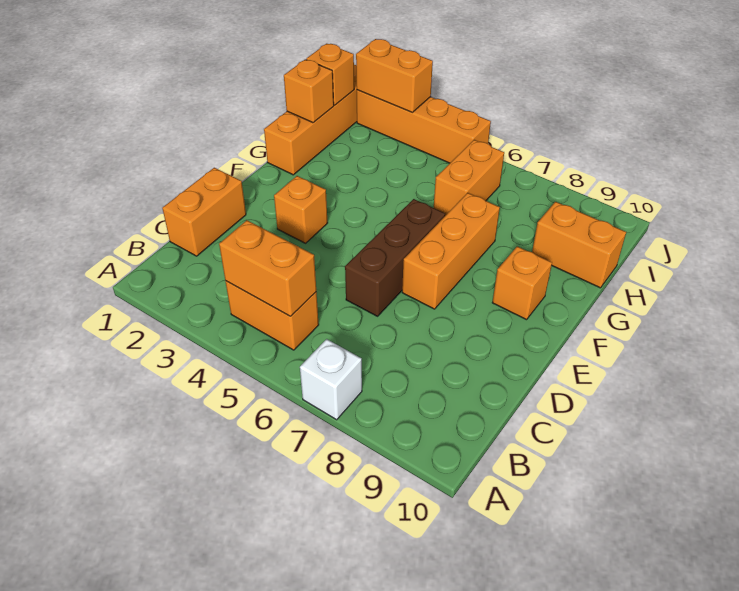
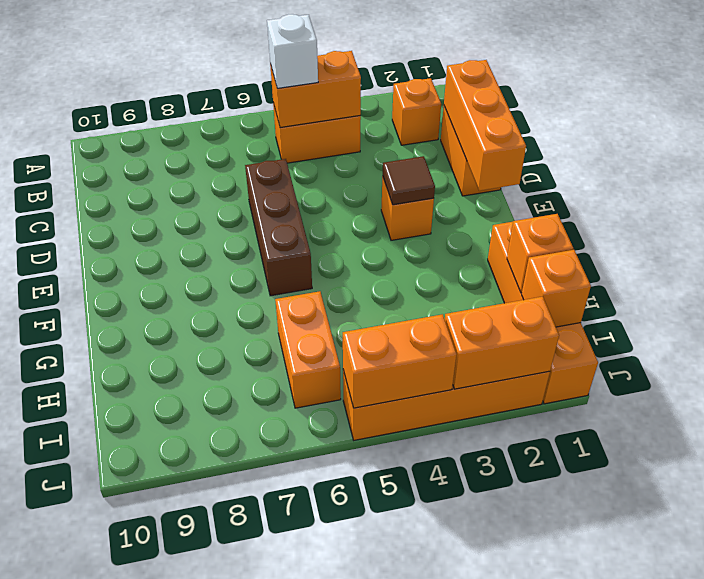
white 1x1 brick [300,339,362,420] -> white 1x1 brick moved to [267,14,318,88]
none -> brown 1x1 tile [383,156,435,205]
orange 1x3 brick [402,193,500,309] -> orange 1x3 brick moved to [444,60,526,191]
orange 1x1 brick [492,246,552,320] -> orange 1x1 brick moved to [392,78,441,145]
orange 1x2 brick [532,202,626,288] -> orange 1x2 brick moved to [343,314,456,408]

